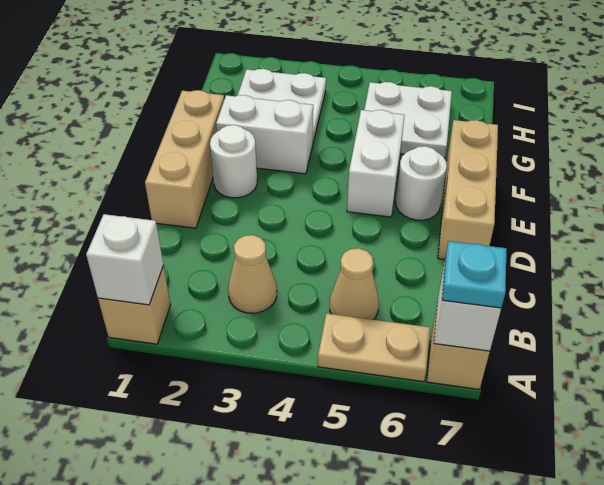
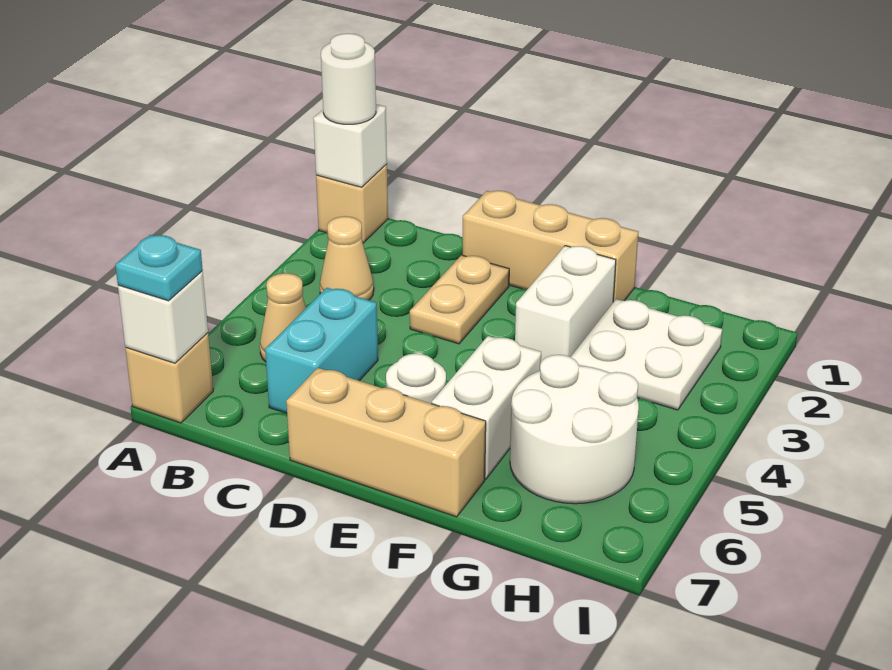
tan 1x2 plate [318,313,430,382] -> tan 1x2 plate moved to [410,255,509,344]
none -> cyan 1x2 brick [265,288,378,413]
white 1x1 round brick [210,125,257,198] -> white 1x1 round brick moved to [321,33,376,124]
white 1x2 brick [347,110,405,217] -> white 1x2 brick turned to [432,336,541,479]
white 2x2 plate [364,82,452,158] -> white 2x2 round brick [510,355,639,504]

